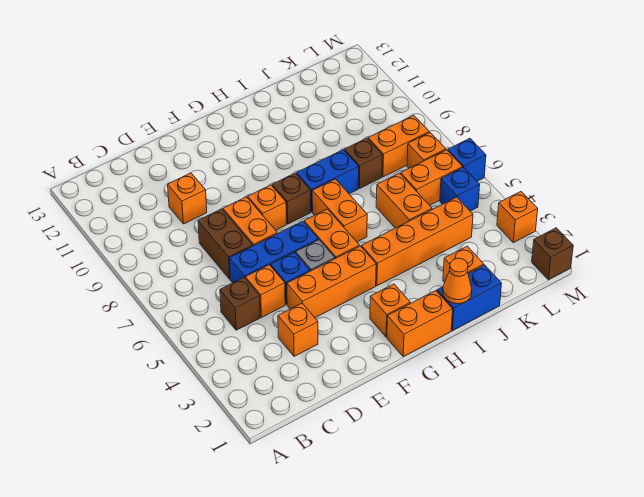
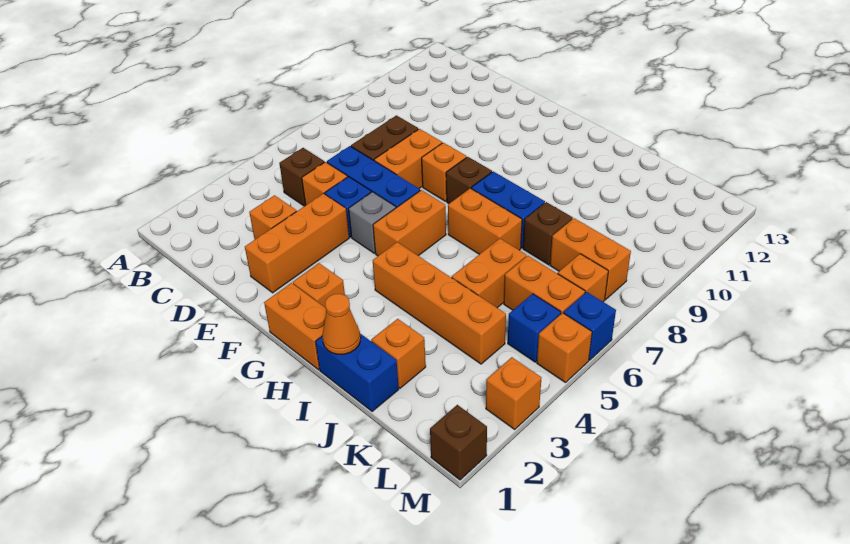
orange 1x1 brick [168,173,207,224] -> orange 1x1 brick moved to [537,313,592,383]
orange 1x3 brick [287,246,376,318] -> orange 1x3 brick turned to [245,193,349,293]
orange 1x2 brick [312,179,367,242] -> orange 1x2 brick turned to [448,188,522,254]

